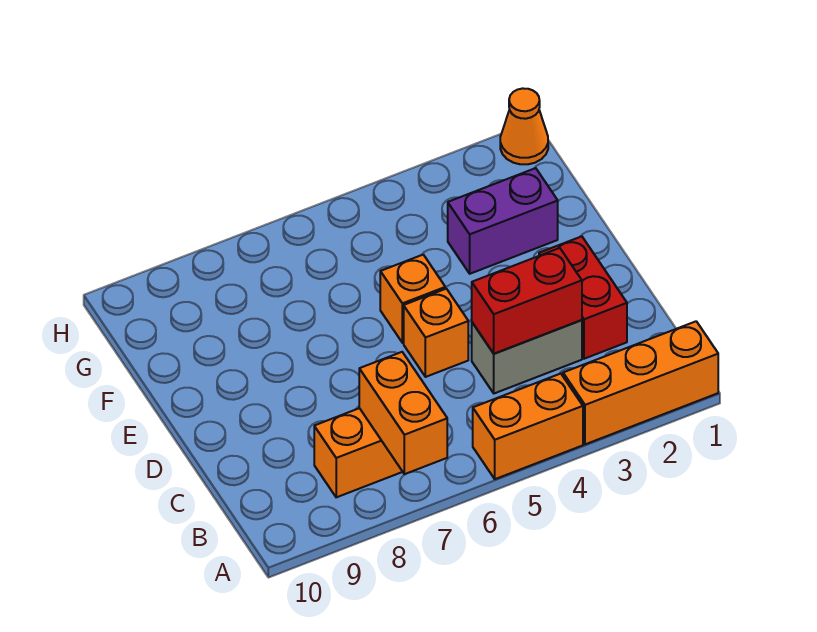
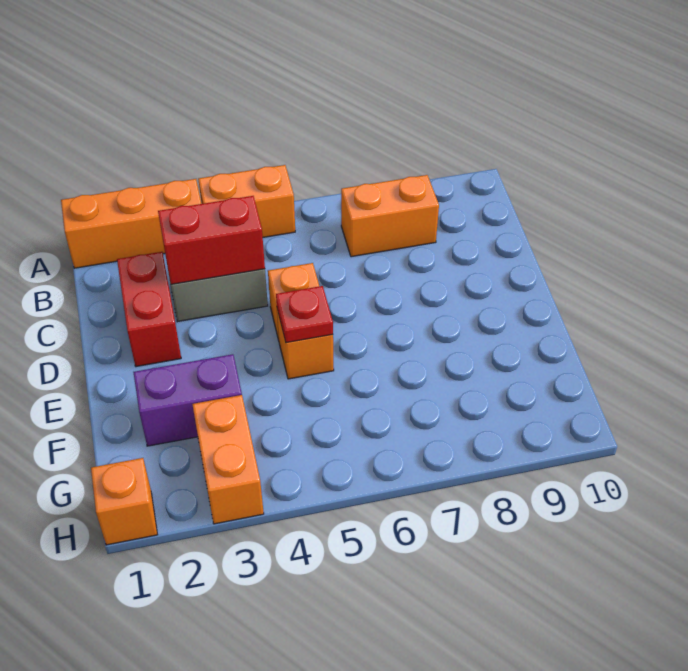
orange 1x2 brick [359,352,447,474] -> orange 1x2 brick moved to [192,395,264,524]
none -> red 1x1 plate [276,286,333,343]
orange 1x1 cone [500,88,548,164] -> orange 1x1 brick [91,458,157,545]

